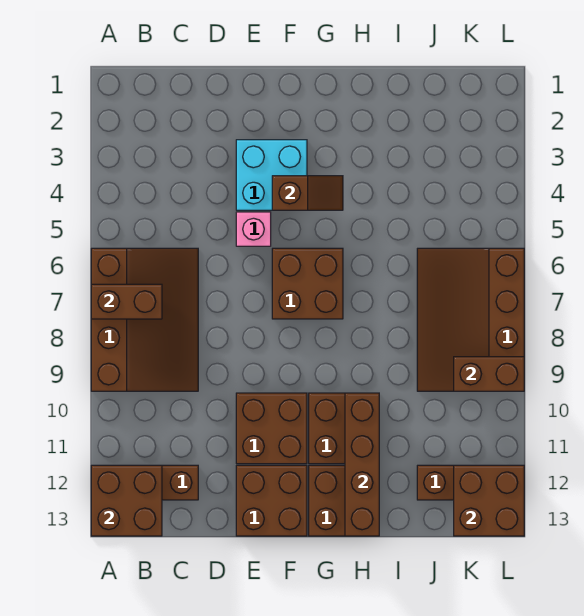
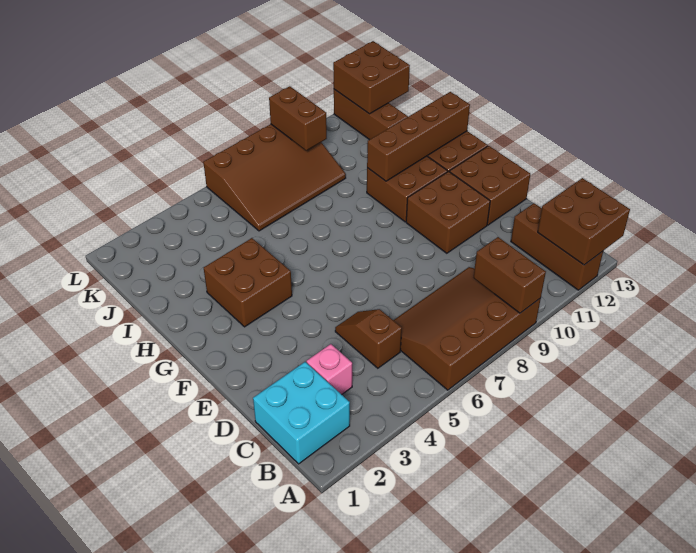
brown 1x2 brick [91,284,162,319] -> brown 1x2 brick moved to [473,237,546,313]
cyan 2x2 brick [236,140,307,210] -> cyan 2x2 brick moved to [253,362,350,464]
pink 1x1 brick [236,212,271,246] -> pink 1x1 brick moved to [306,344,352,395]
brown 1x2 slope [272,176,343,210] -> brown 1x2 slope moved to [335,309,402,368]
brown 2x2 brick [272,248,343,319] -> brown 2x2 brick moved to [204,238,292,327]

